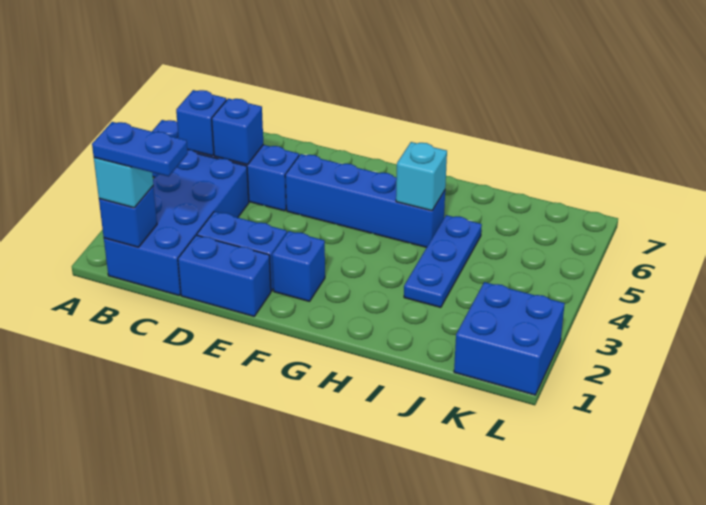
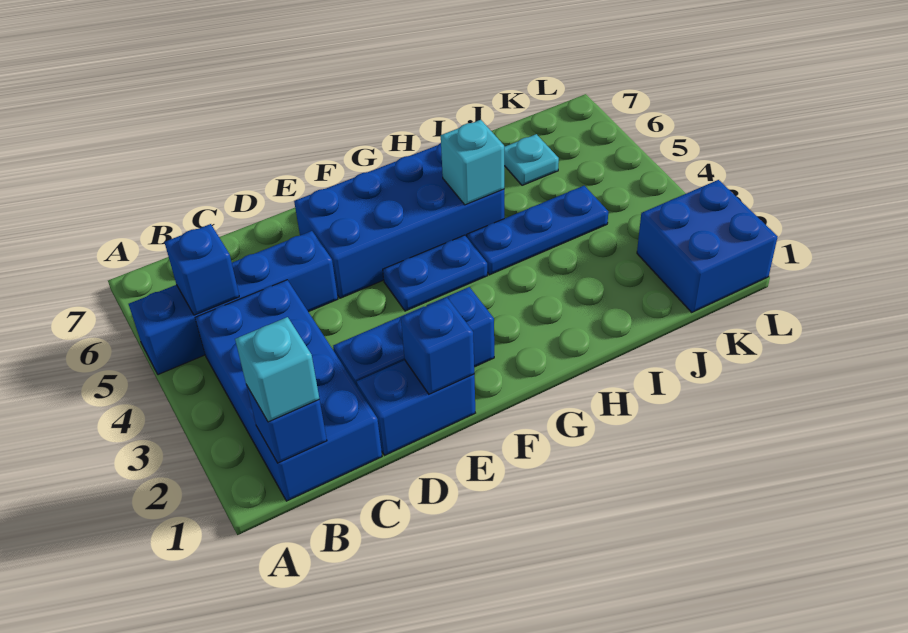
blue 1x2 plate [92,122,188,177] -> blue 1x2 plate moved to [383,235,488,311]
blue 1x1 brick [212,98,263,165] -> blue 1x1 brick moved to [401,298,474,394]
blue 1x4 brick [285,154,445,247] -> blue 2x4 brick [294,143,504,298]
blue 1x3 plate [404,215,482,307] -> blue 1x3 plate turned to [467,186,608,275]
none -> cyan 1x1 plate [504,134,559,185]

